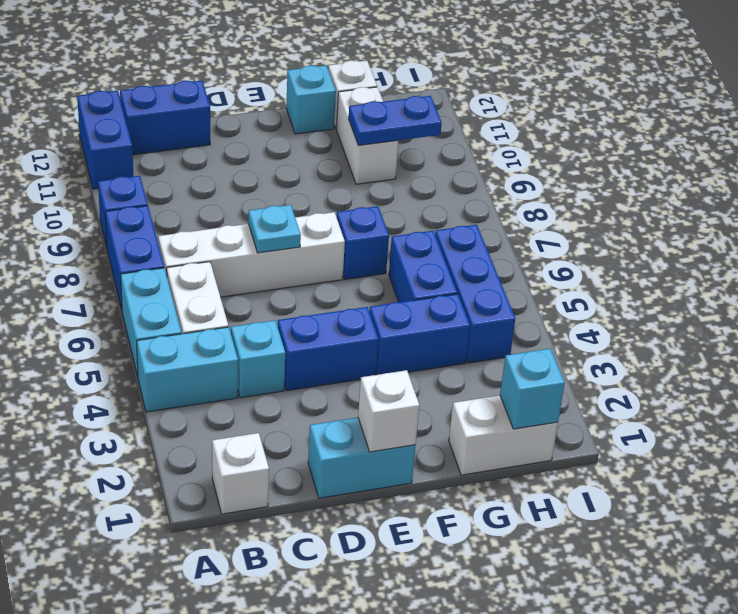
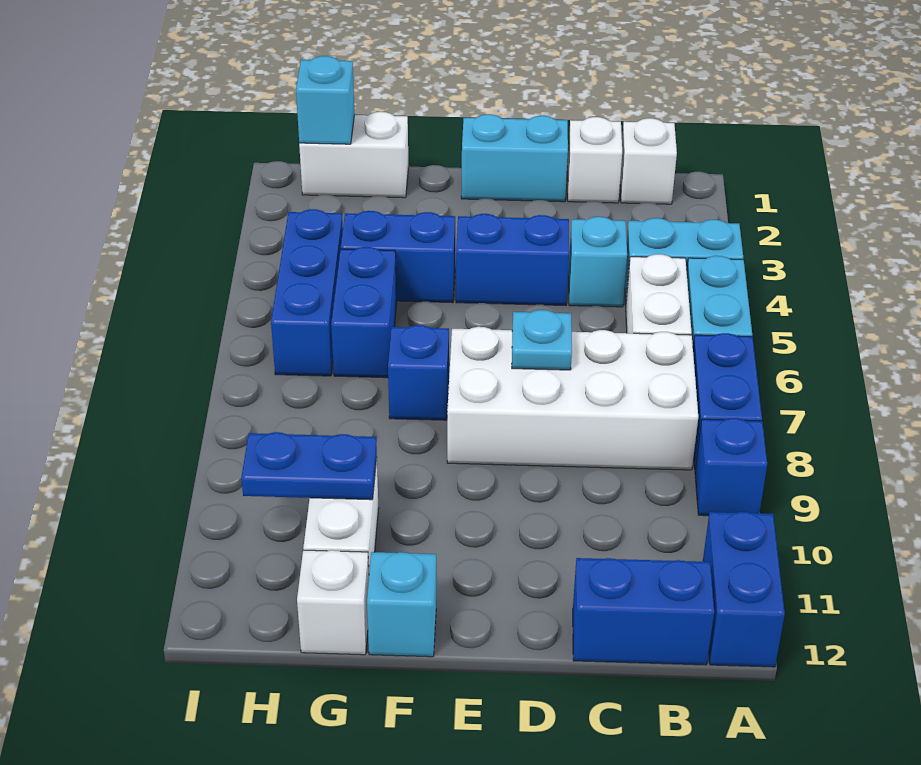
white 1x4 brick [158,212,345,297] -> white 2x4 brick [447,327,698,470]
white 1x1 brick [358,370,419,452] -> white 1x1 brick moved to [567,117,622,203]

